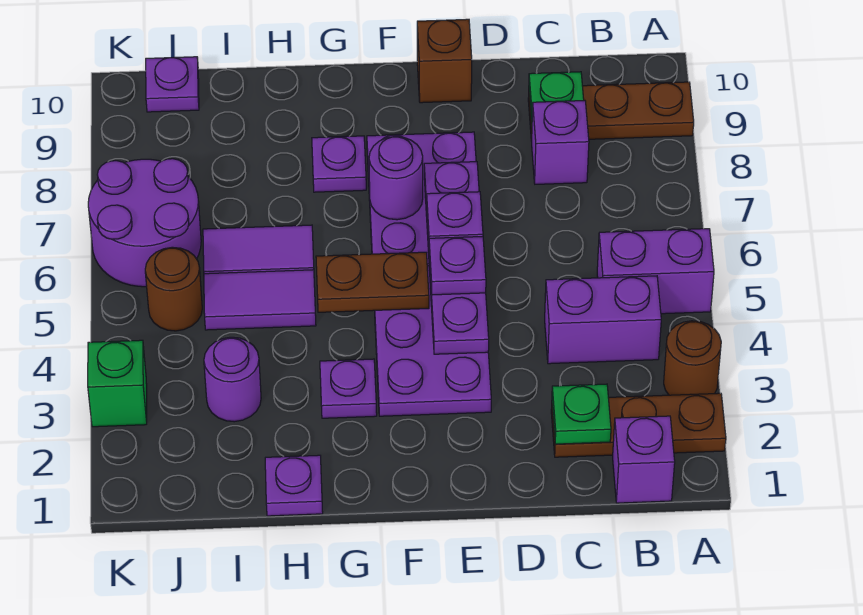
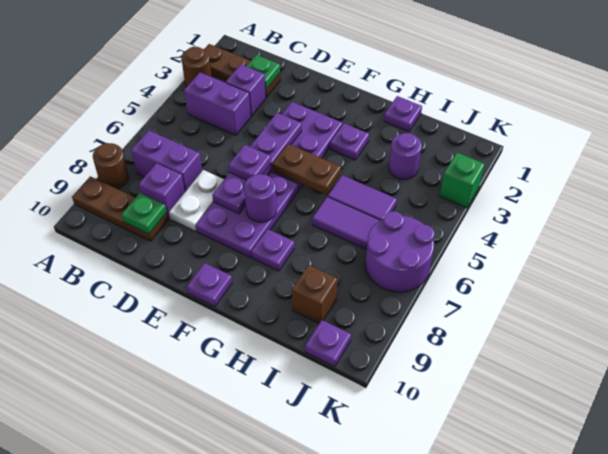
purple 1x2 brick [597,229,714,314] -> purple 1x2 brick moved to [131,130,202,191]
purple 1x1 brick [613,416,675,503] -> purple 1x1 brick moved to [226,64,266,116]
none -> white 1x2 plate [169,170,224,231]
purple 1x1 plate [429,237,486,295] -> purple 1x1 plate moved to [187,263,232,306]
brown 1x1 brick [417,19,472,103] -> brown 1x1 brick moved to [292,265,337,323]
brown 1x1 round brick [145,247,202,331] -> brown 1x1 round brick moved to [93,143,129,189]

